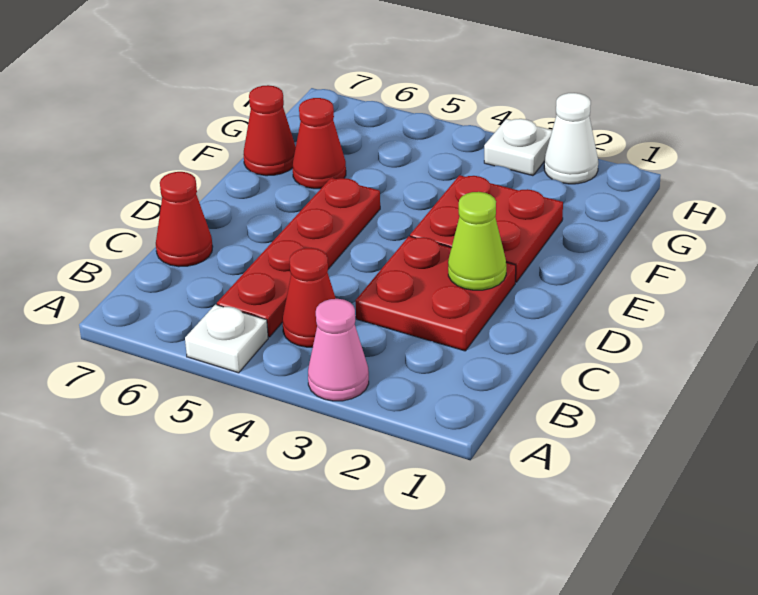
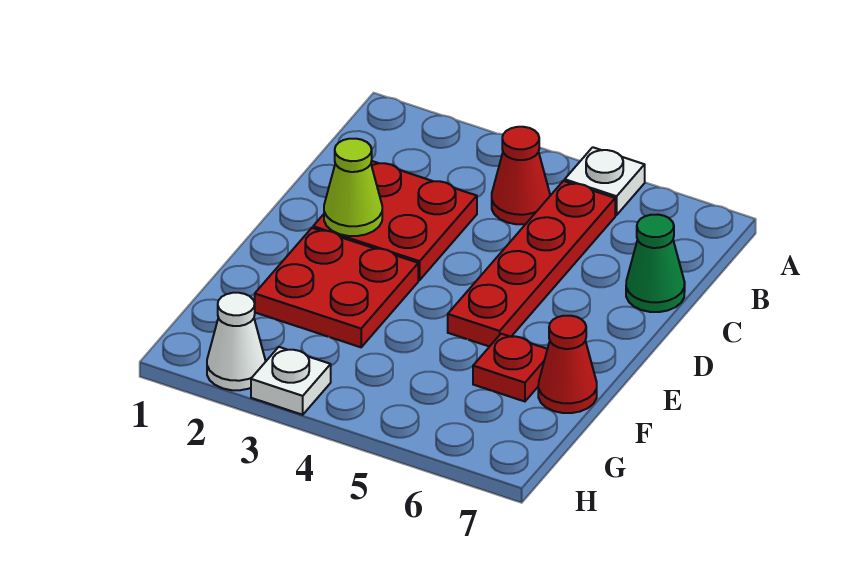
pink 1x1 cone [308,299,369,401] -> none
red 1x1 cone [156,172,213,267] -> green 1x1 cone [626,215,685,312]
red 1x1 cone [293,98,346,189] -> red 1x1 plate [473,334,547,401]

